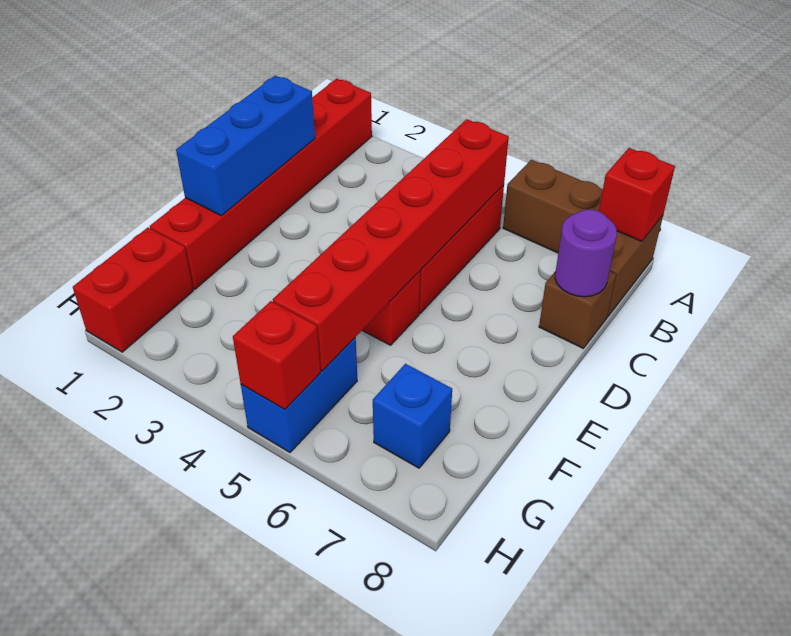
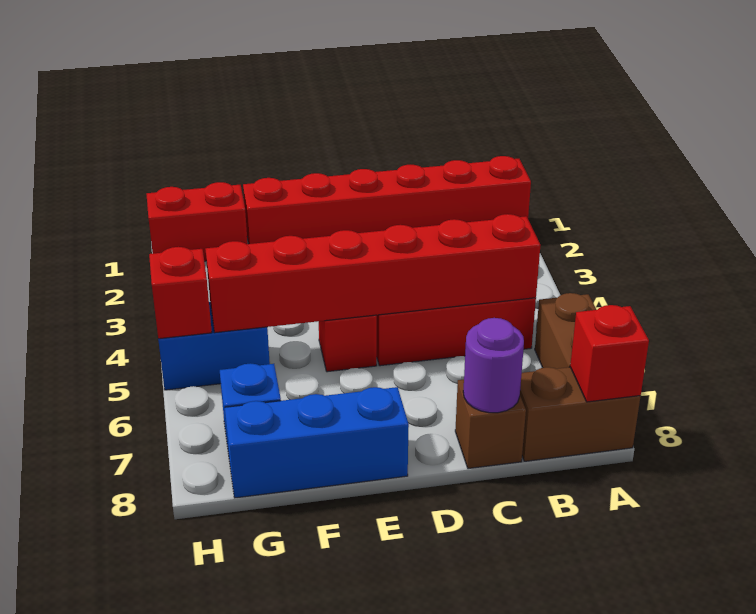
blue 1x3 brick [176,76,315,216] -> blue 1x3 brick moved to [225,387,409,498]

